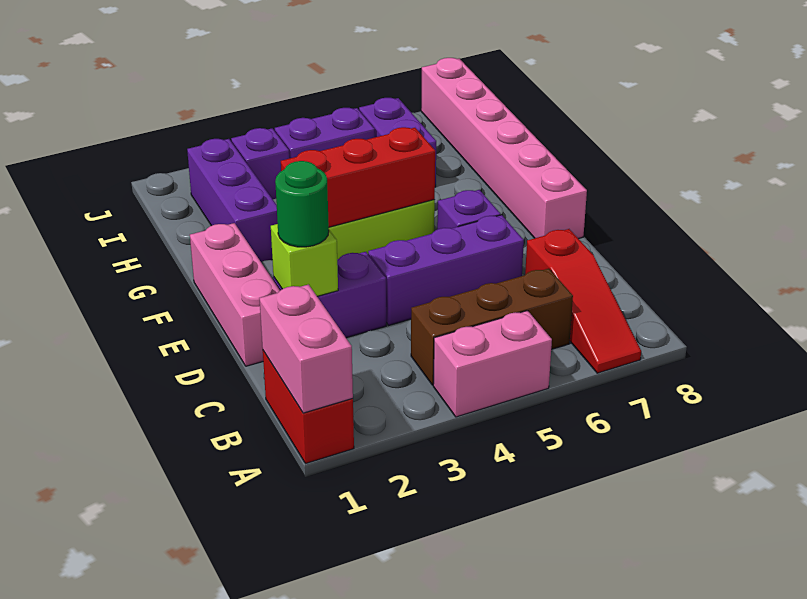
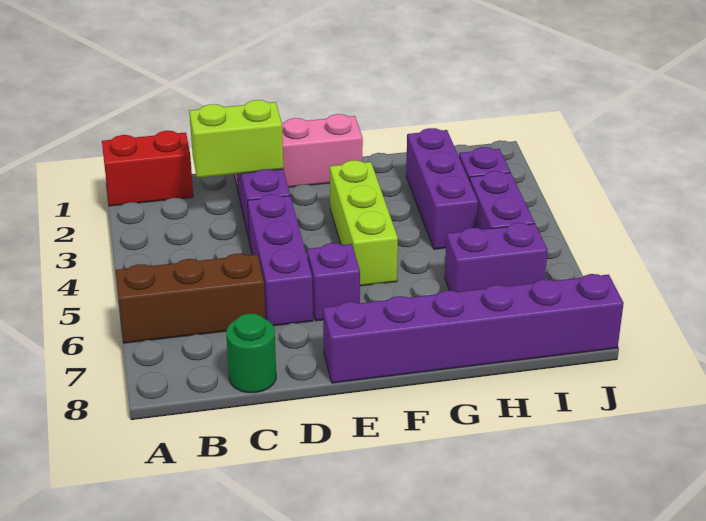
pink 1x2 brick [259,284,353,413] -> none
pink 1x2 brick [433,311,552,417] -> none
red 1x3 slope [525,229,641,373] -> none
brown 1x3 brick [411,269,573,385] -> brown 1x3 brick turned to [116,254,265,343]
lime 1x1 brick [271,224,338,296] -> lime 1x2 brick [189,100,283,178]
green 1x1 round brick [275,161,329,247] -> green 1x1 round brick moved to [226,313,276,393]
pink 1x6 brick [421,58,587,239] -> purple 1x6 brick [323,274,624,383]
red 1x3 brick [281,127,435,227] -> none
purple 1x3 brick [187,139,278,262] -> purple 1x3 brick turned to [406,128,478,249]

